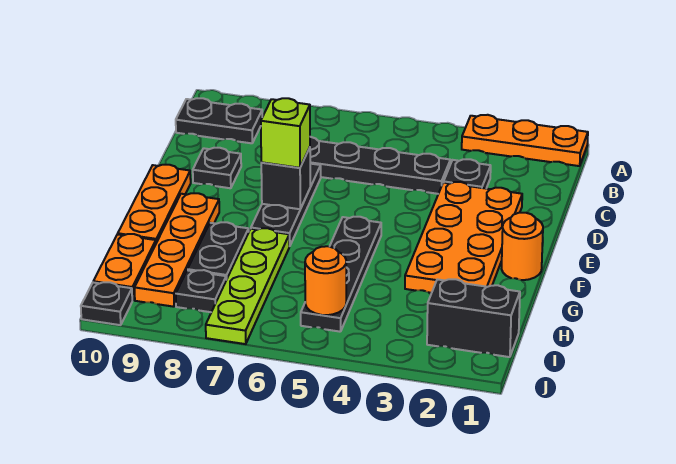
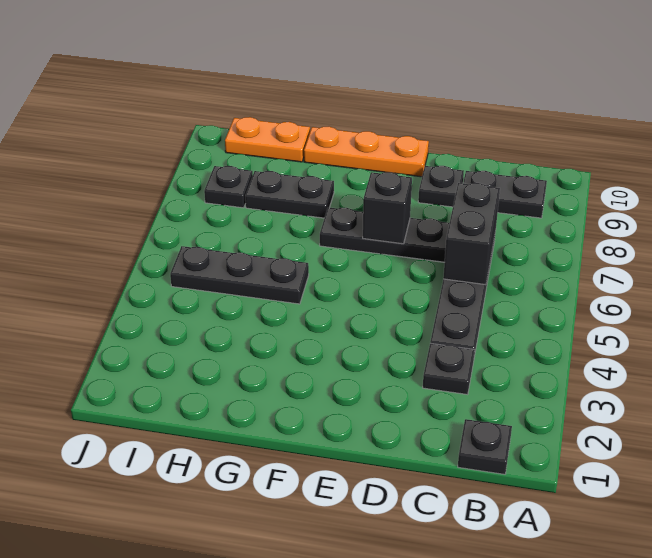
orange 1x3 plate [462,115,588,166] -> none
black 1x2 plate [176,98,262,143] -> black 1x2 plate turned to [463,171,547,218]
orange 2x4 plate [405,182,522,293] -> none
lime 1x1 brick [261,98,310,168] -> none
orange 1x1 round brick [502,213,543,280] -> none
black 1x4 plate [301,217,381,332] -> black 1x3 plate [170,246,309,304]
orange 1x4 plate [134,193,219,307] -> none
lime 1x4 plate [206,228,289,344] -> none
black 1x2 brick [427,279,520,357] -> black 1x2 brick moved to [443,183,500,285]
orange 1x1 round brick [305,246,346,315] -> none
black 1x1 plate [81,282,132,325] -> black 1x1 plate moved to [458,419,512,474]

